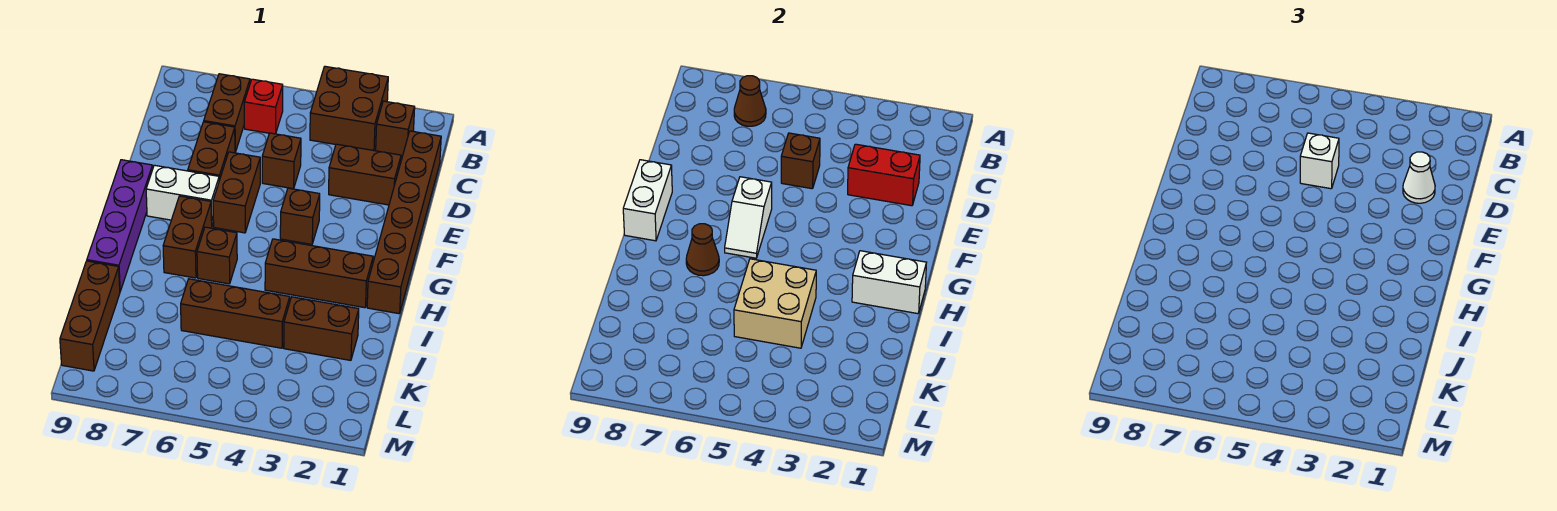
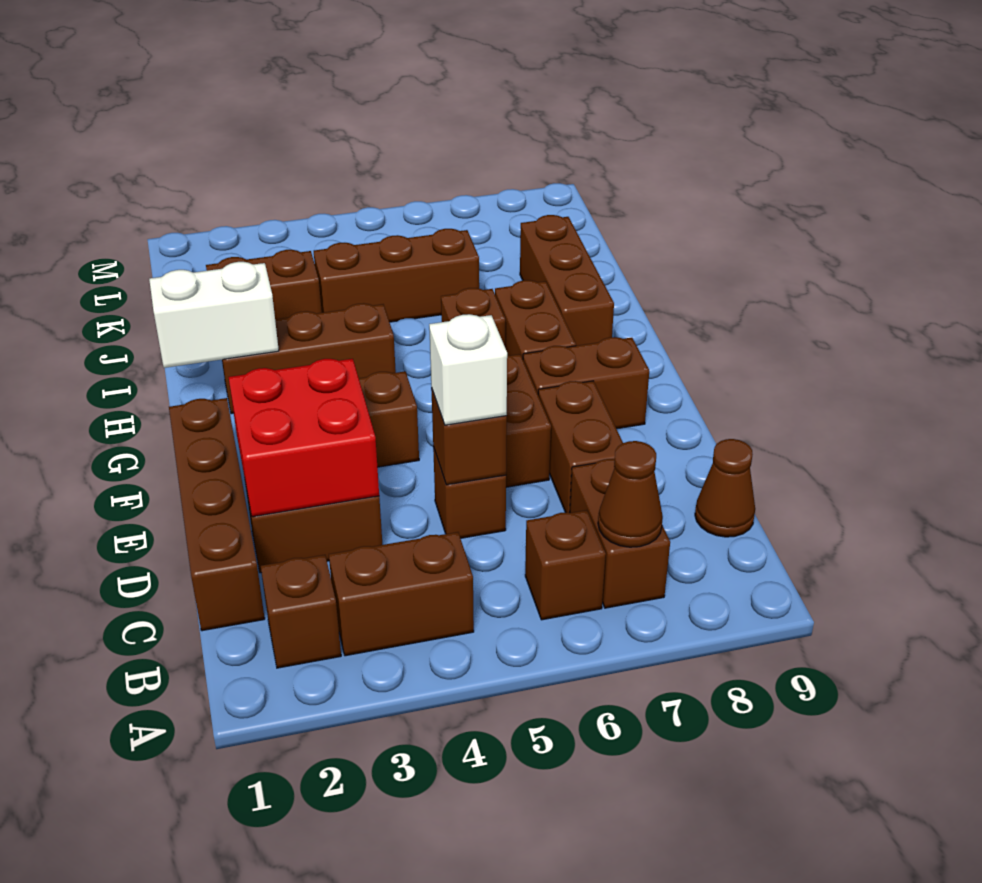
brown 2x2 brick [310,66,388,151] -> brown 1x2 brick [329,532,474,656]
red 1x1 brick [244,79,283,134] -> brown 1x1 brick [525,510,606,620]
brown 1x6 brick [367,131,441,314] -> brown 1x4 brick [169,398,265,631]
red 1x2 brick [848,144,920,206] -> red 2x2 brick [229,359,379,517]
white 1x1 cone [1403,152,1435,203] -> none
white 1x2 slope [725,177,772,258] -> none
white 1x2 brick [146,165,219,226] -> brown 1x2 brick [523,337,649,429]
purple 1x4 brick [87,160,153,291] -> none
white 1x2 brick [623,160,672,241] -> none
brown 1x1 cone [686,224,719,276] -> brown 1x1 cone moved to [695,439,755,537]
tan 2x2 brick [734,259,816,348] -> none
brown 1x3 brick [60,261,120,371] -> brown 1x3 brick moved to [520,215,614,346]

